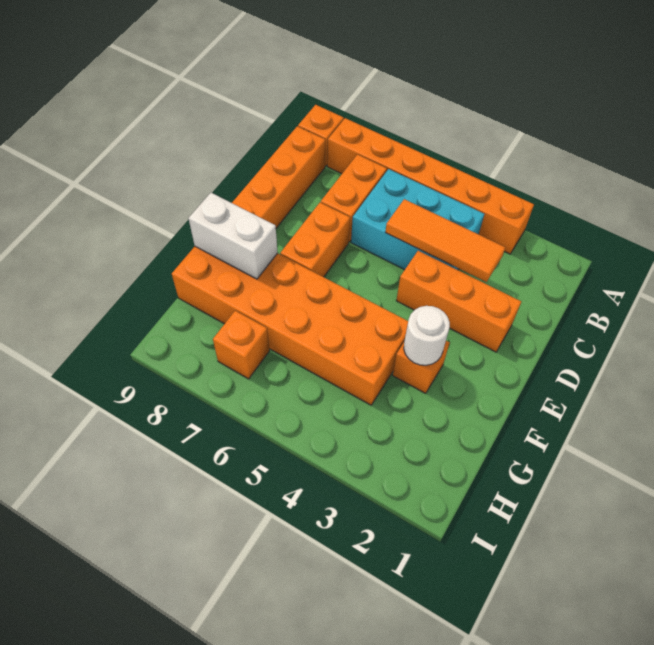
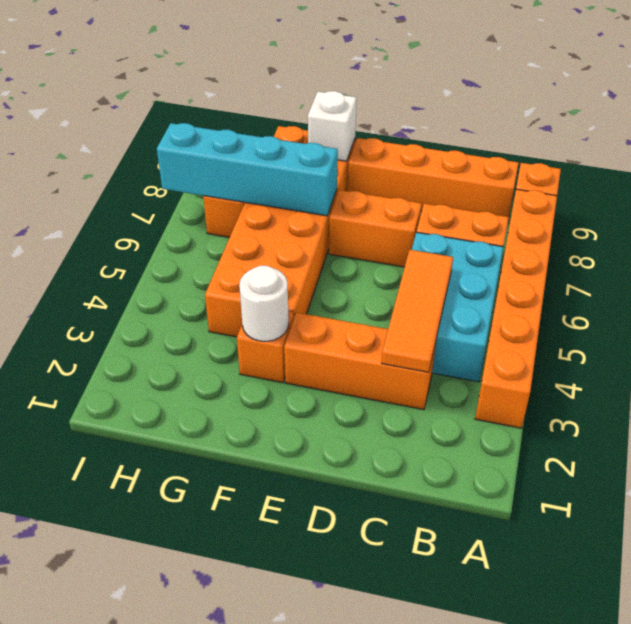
orange 1x3 brick [396,251,521,352] -> orange 1x3 brick turned to [284,313,436,410]
none -> cyan 1x4 brick [157,123,338,216]
white 1x2 brick [188,193,278,279] -> white 1x1 brick [308,91,357,161]

